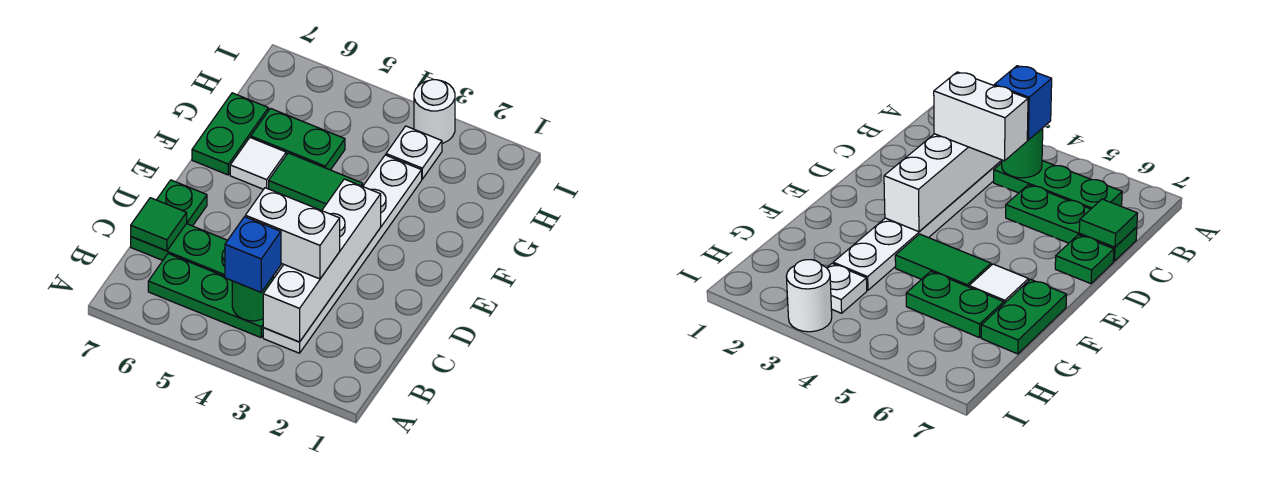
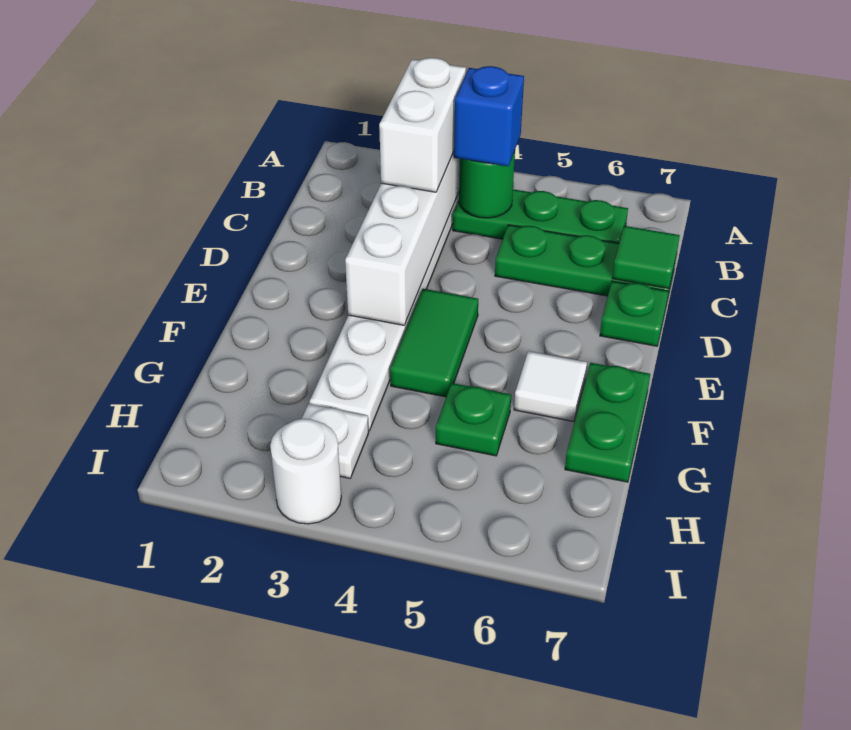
white 1x2 brick [245,188,340,279] -> white 1x2 brick turned to [379,58,466,192]
green 1x2 tile [269,153,363,211] -> green 1x2 tile turned to [390,289,478,397]
green 1x2 plate [251,108,345,170] -> green 1x1 plate [436,383,511,456]

